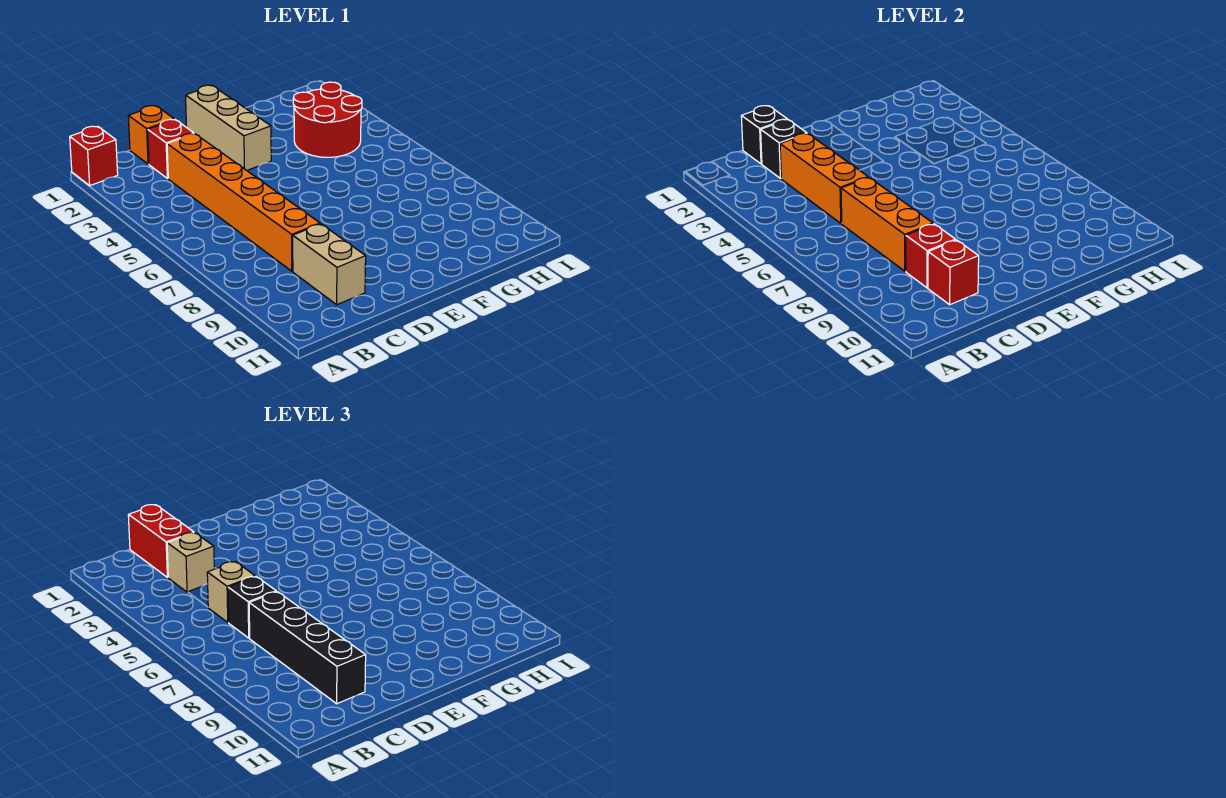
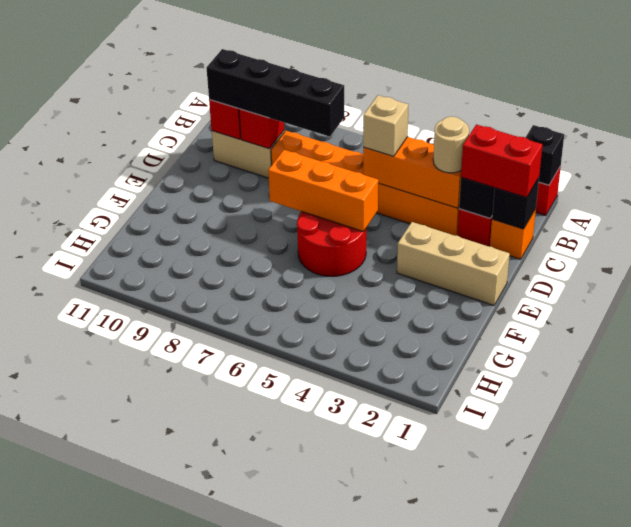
tan 1x1 brick [167,533,214,592] -> tan 1x1 round brick [433,116,469,173]
orange 1x3 brick [841,178,933,271] -> orange 1x3 brick moved to [268,150,379,232]
black 1x1 brick [228,577,276,638] -> black 1x1 brick moved to [525,125,564,185]
red 2x2 round brick [293,82,362,157] -> red 2x2 round brick moved to [297,211,366,277]

